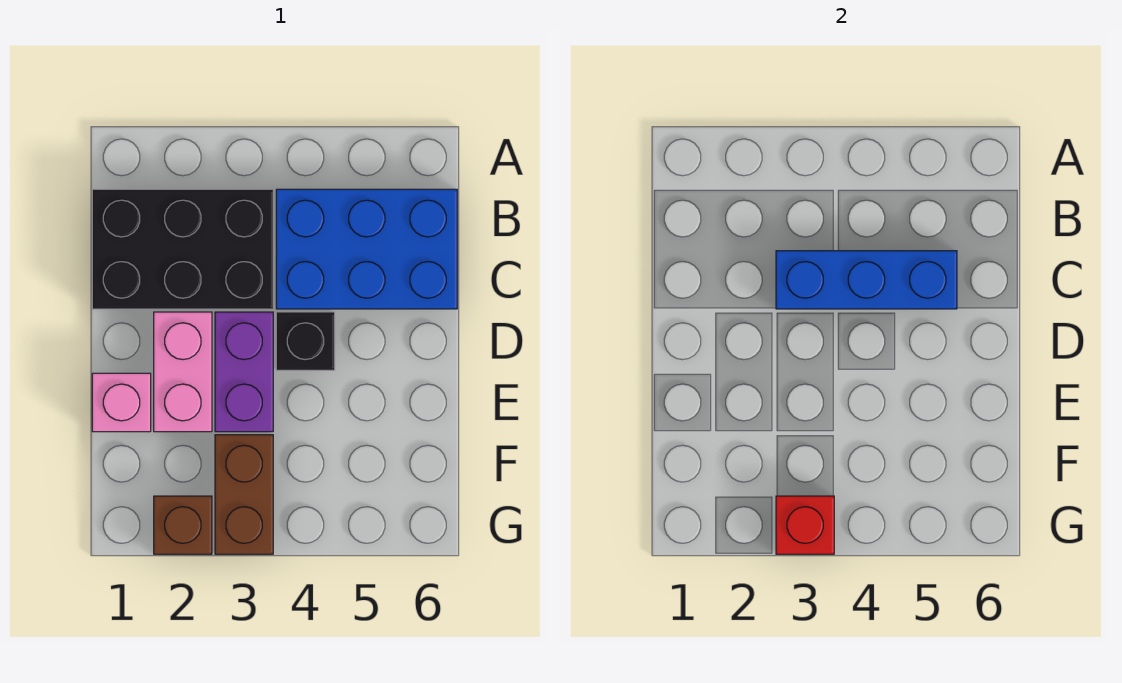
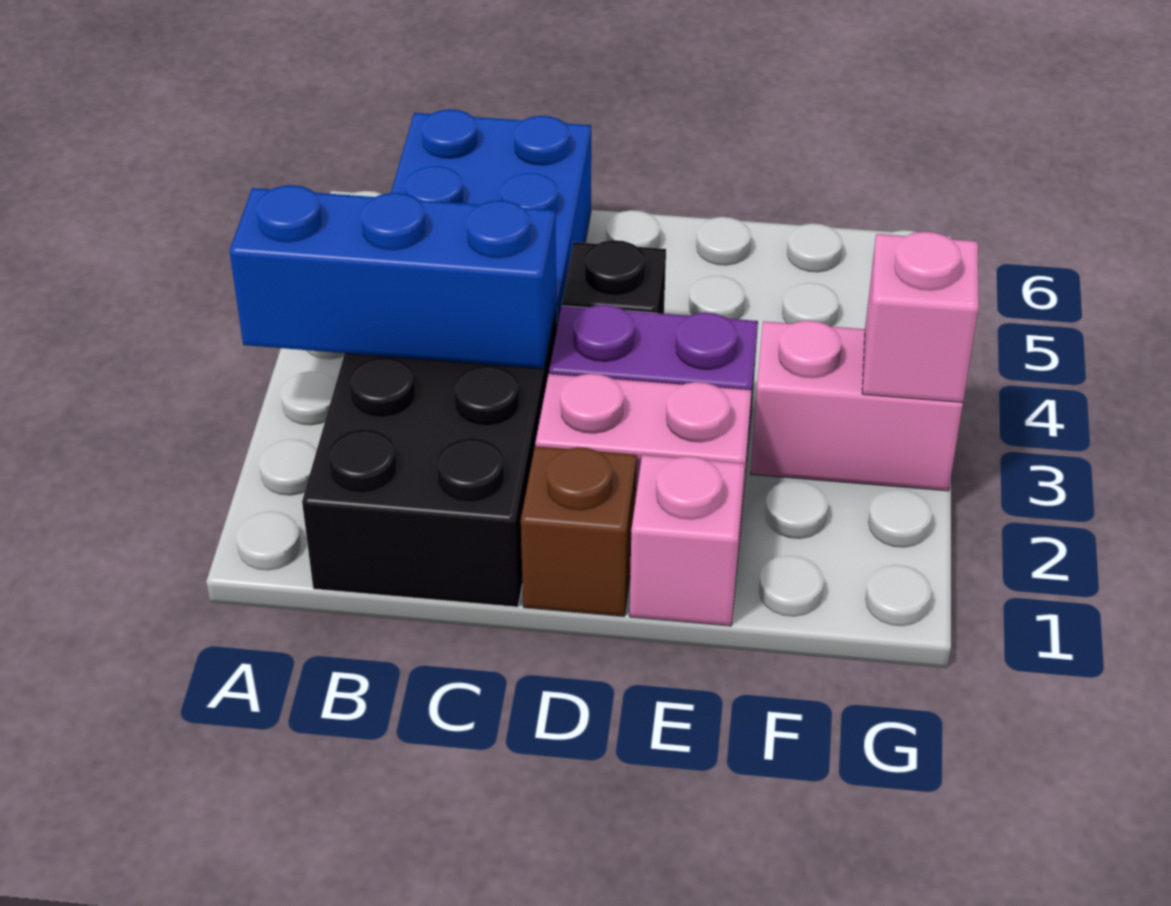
blue 1x3 brick [776,251,957,309] -> blue 1x3 brick turned to [230,185,557,369]
brown 1x2 brick [215,435,273,554] -> pink 1x2 brick [751,321,963,491]
brown 1x1 brick [154,496,212,554] -> brown 1x1 brick moved to [521,446,637,616]
red 1x1 brick [776,496,834,554] -> pink 1x1 brick [862,232,979,402]

